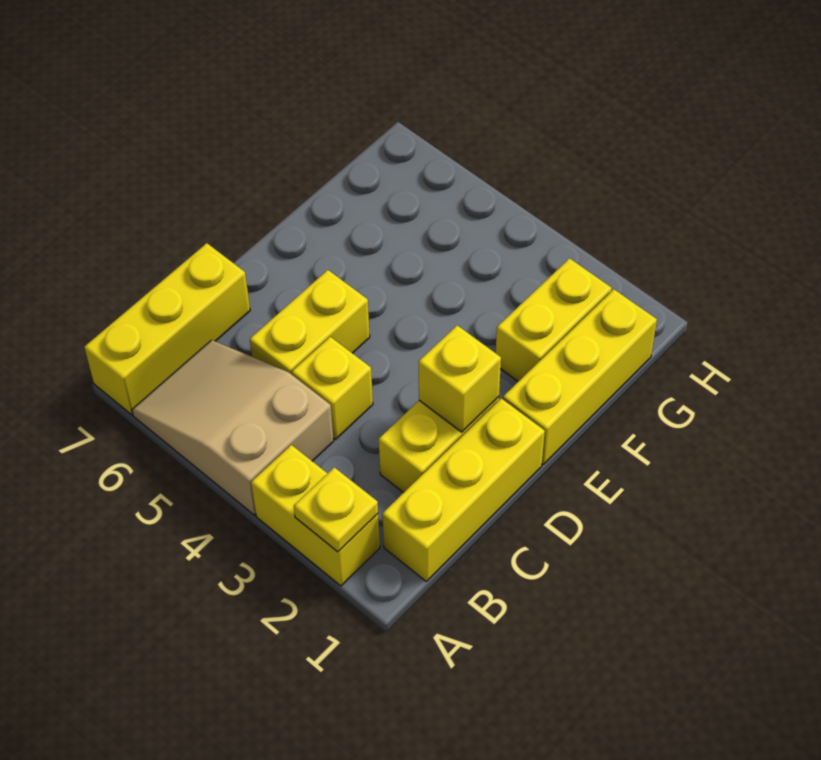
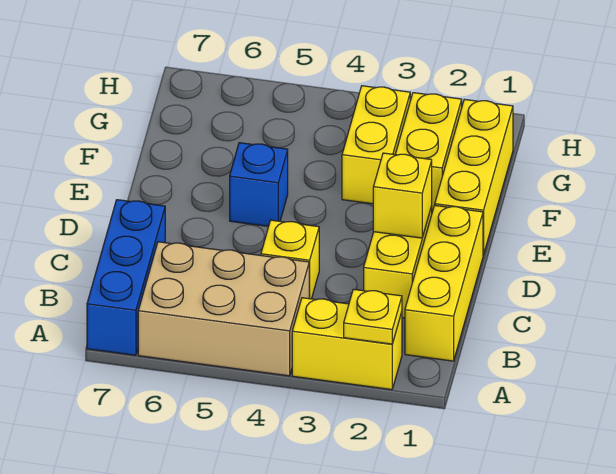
tan 2x3 slope [132,340,334,515] -> tan 2x3 brick [138,242,309,376]
yellow 1x3 brick [84,243,250,414] -> blue 1x3 brick [87,200,165,355]
yellow 1x2 brick [250,270,370,374] -> yellow 1x2 brick moved to [342,86,410,204]
none -> blue 1x1 brick [230,143,288,226]

